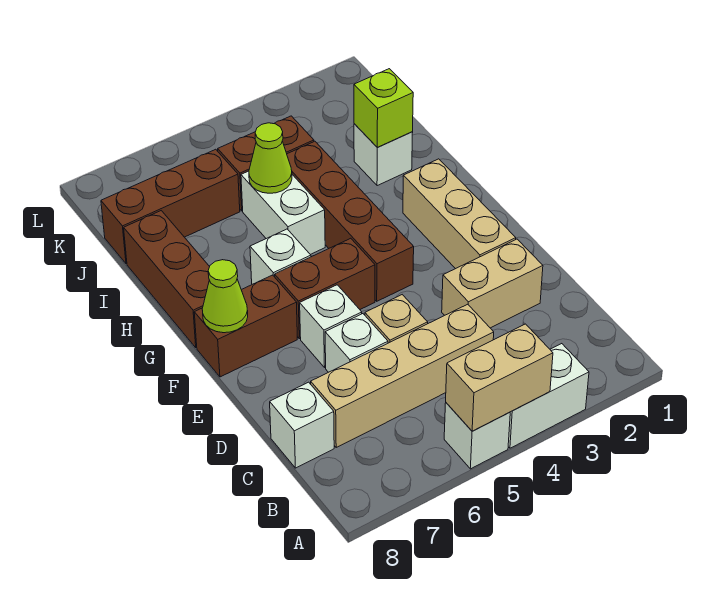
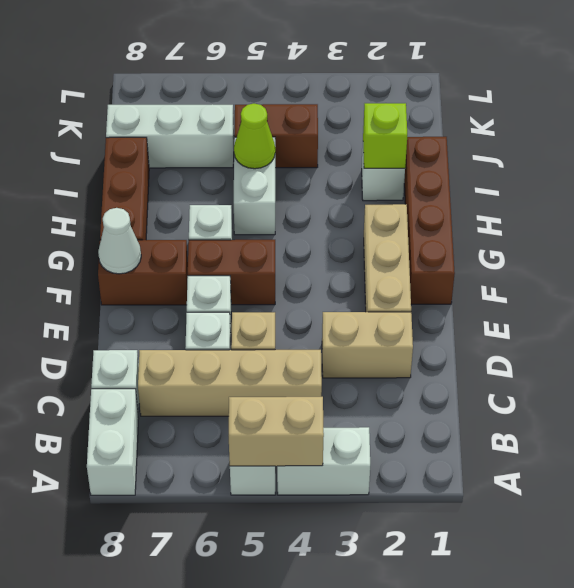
none -> white 1x2 brick [87,389,139,495]
brown 1x4 brick [287,141,414,301] -> brown 1x4 brick moved to [404,137,455,304]
lime 1x1 cone [202,260,248,333] -> white 1x1 cone [98,208,141,274]
brown 1x3 brick [101,149,240,264] -> white 1x3 brick [106,104,234,168]

